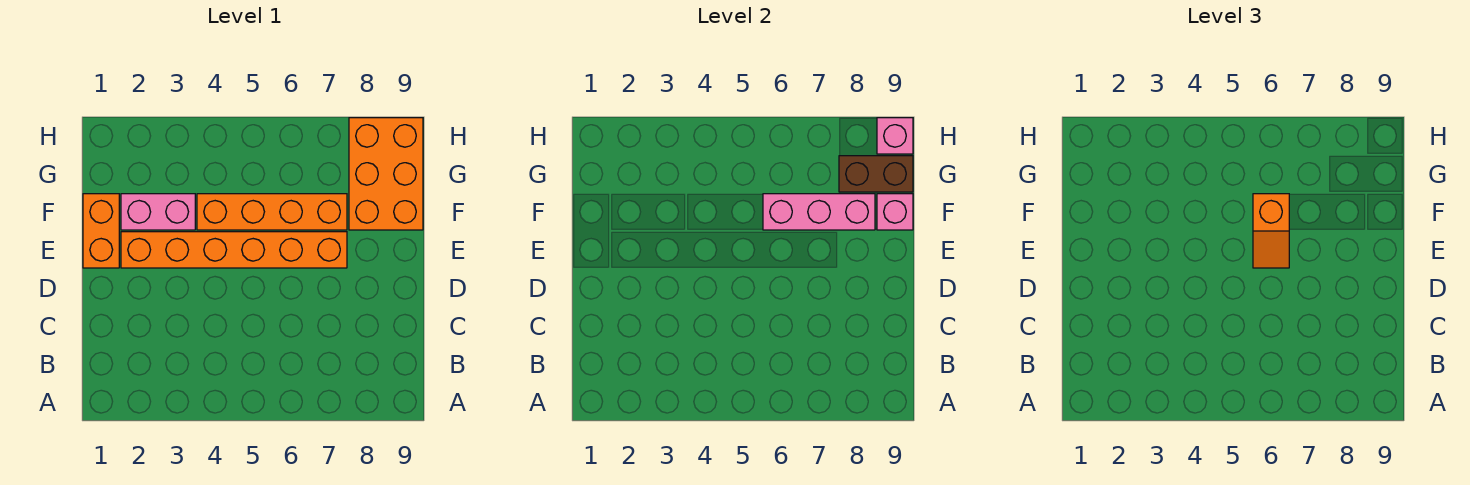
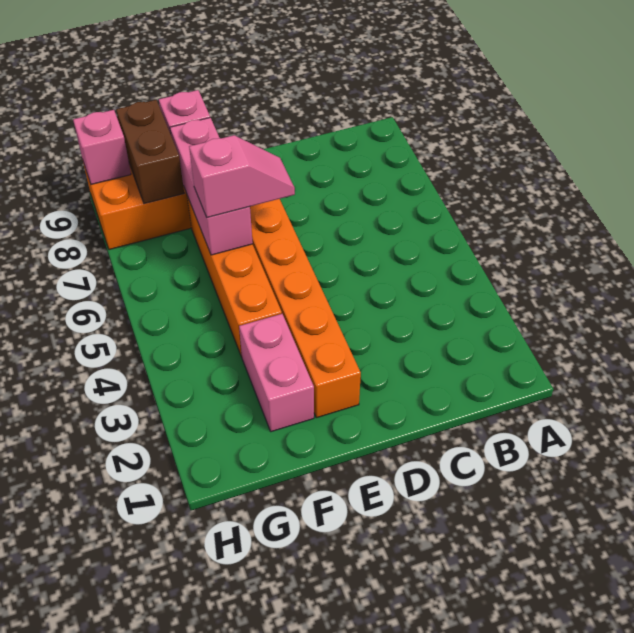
orange 1x2 brick [83,194,119,268] -> none
orange 1x2 slope [1253,194,1289,268] -> pink 1x2 slope [189,135,295,217]

